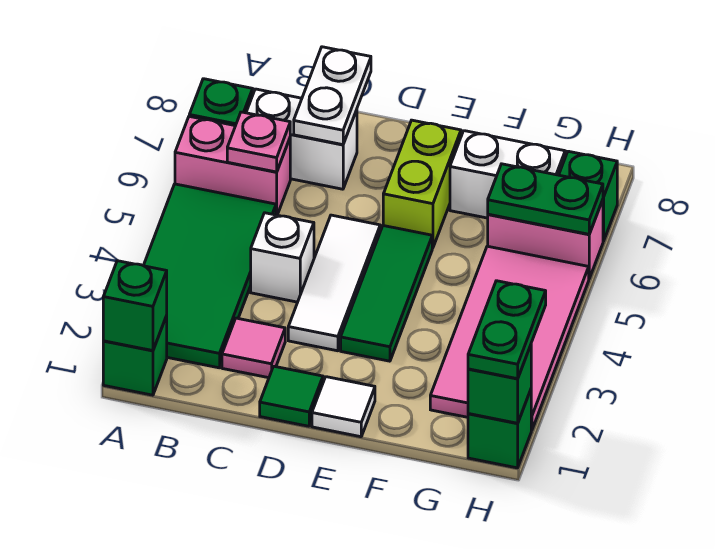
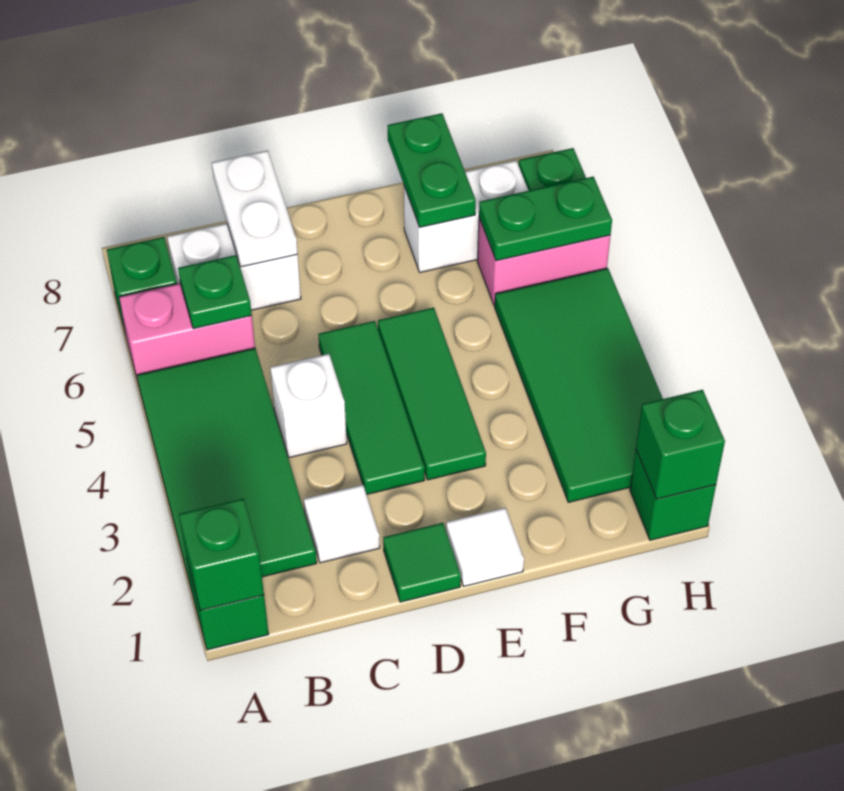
pink 1x1 plate [227,112,290,172] -> green 1x1 plate [178,255,252,329]
pink 1x1 tile [222,318,285,378] -> white 1x1 tile [304,485,380,563]
white 1x3 tile [288,215,380,351] -> green 1x3 tile [318,321,425,495]
lime 1x2 brick [383,120,461,248] -> none
pink 2x4 tile [430,246,589,430] -> green 2x4 tile [495,268,663,502]
green 1x2 plate [468,281,546,379] -> green 1x2 plate moved to [388,113,476,227]

